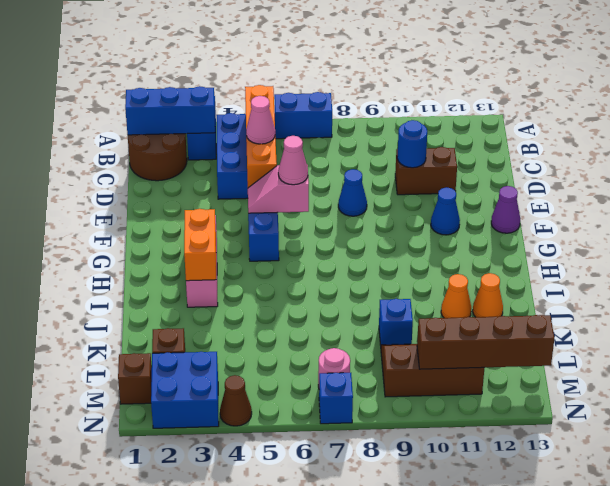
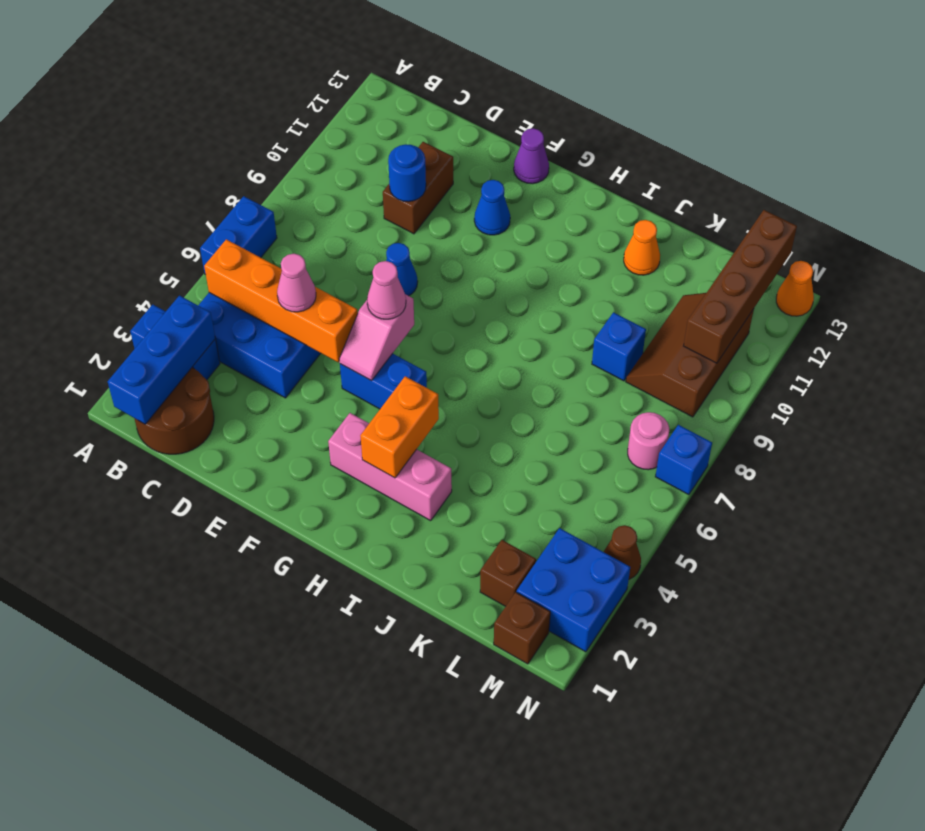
orange 1x2 brick [184,209,216,281] -> orange 1x2 brick turned to [360,376,439,478]
orange 1x1 cone [441,274,471,318] -> orange 1x1 cone moved to [776,261,814,316]

